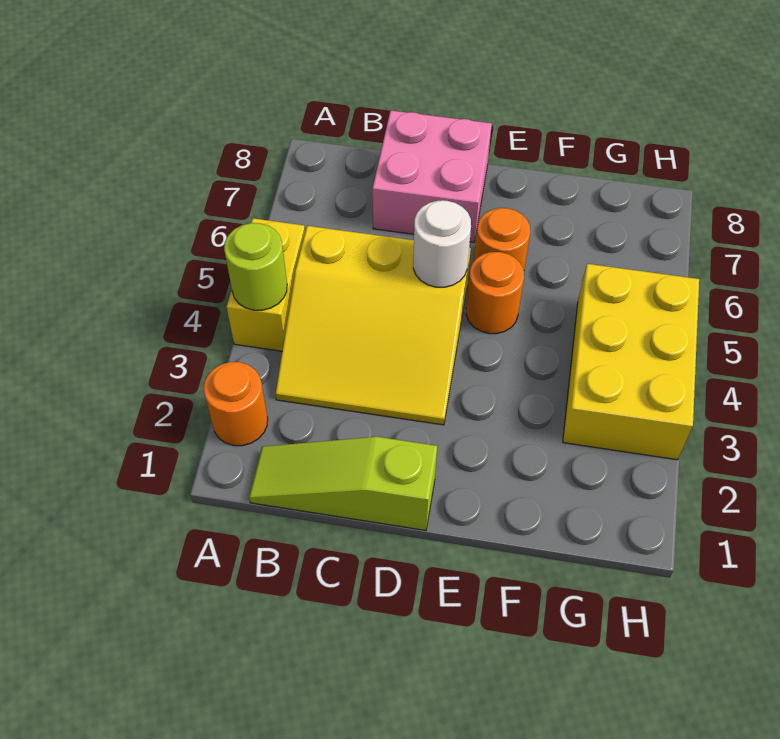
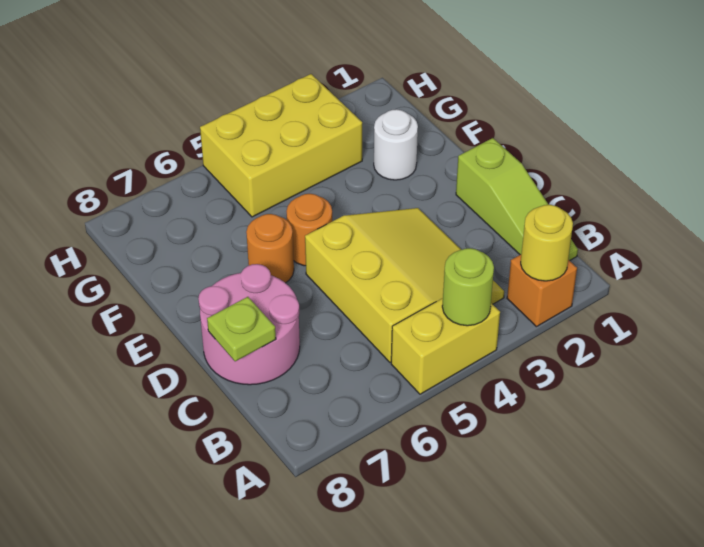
orange 1x1 round brick [204,362,268,446] -> orange 1x1 brick [507,255,577,327]
none -> yellow 1x1 round brick [521,205,573,281]
pink 2x2 brick [372,111,492,242] -> pink 2x2 round brick [198,264,300,385]
none -> lime 1x1 plate [207,297,276,361]
white 1x1 round brick [413,200,471,287] -> white 1x1 round brick moved to [374,109,418,180]

